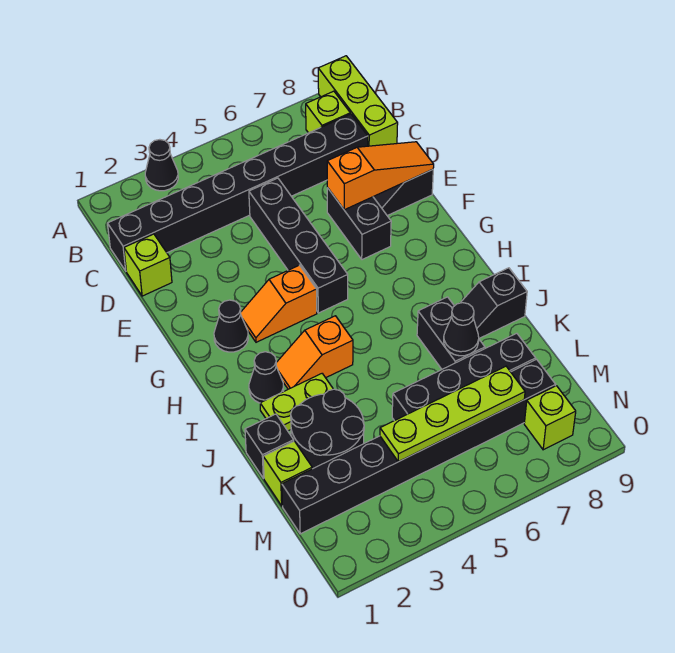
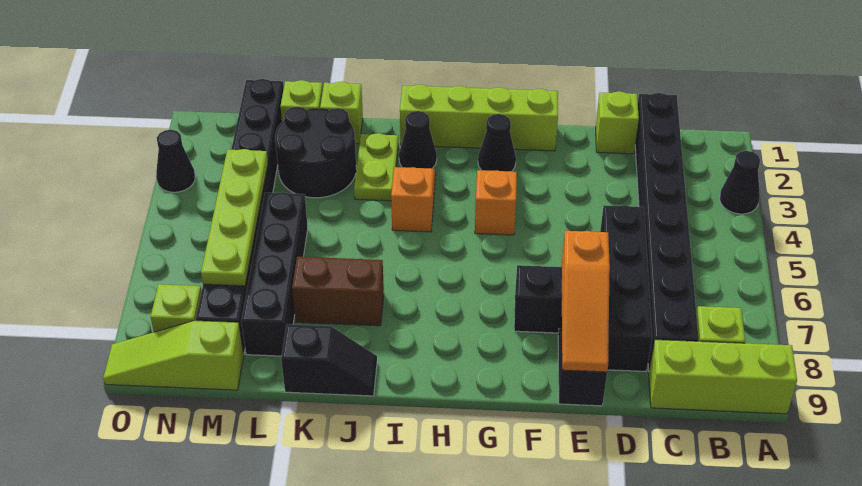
black 1x4 brick [249,178,348,313] -> black 1x4 brick turned to [600,205,652,371]
none -> lime 1x4 brick [400,84,558,151]
black 1x2 brick [417,297,485,369] -> brown 1x2 brick [292,257,384,326]
black 1x2 slope [460,268,527,338] -> black 1x2 slope turned to [281,324,377,396]
black 1x1 brick [245,414,294,478] -> lime 1x1 brick [320,82,363,144]
black 1x1 cone [444,303,479,356] -> black 1x1 cone moved to [156,130,195,192]
none -> lime 1x3 slope [103,321,244,390]

